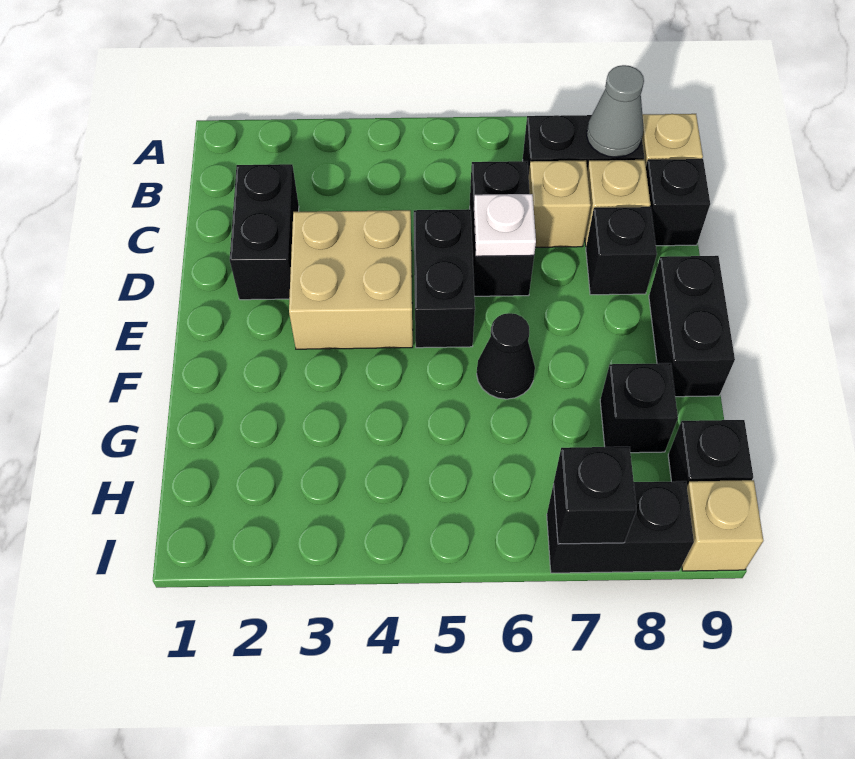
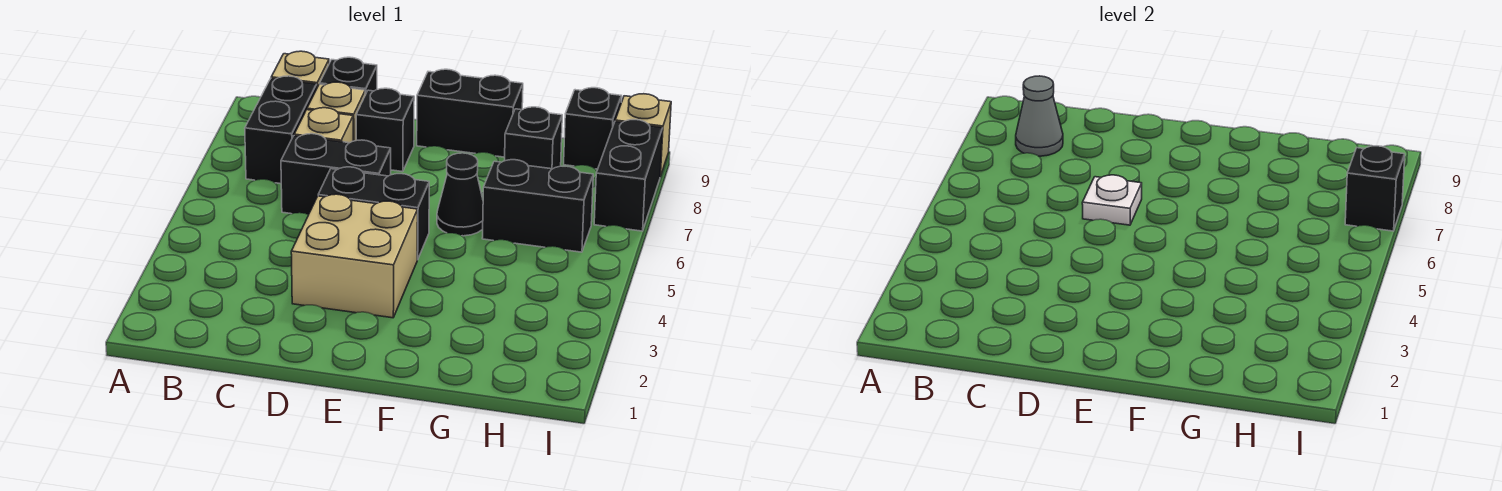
black 1x2 brick [230,164,299,300] -> black 1x2 brick moved to [482,160,593,252]

